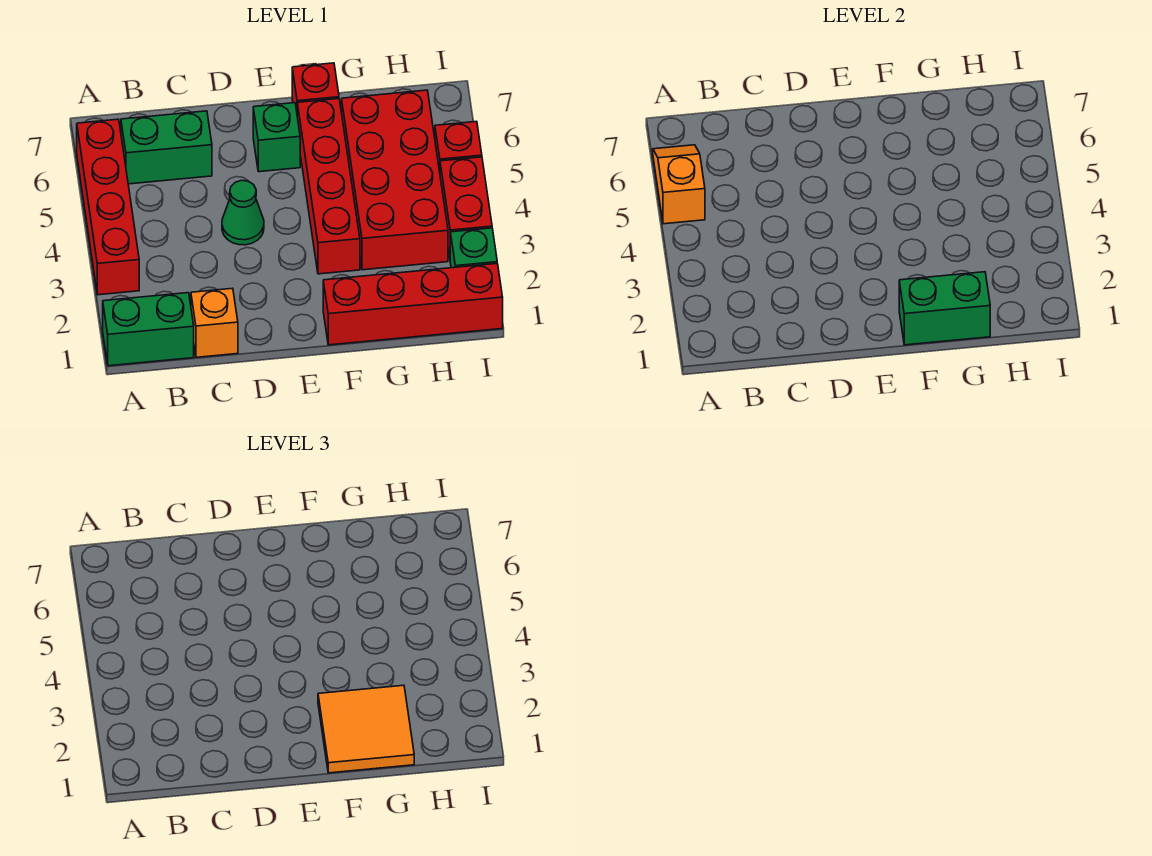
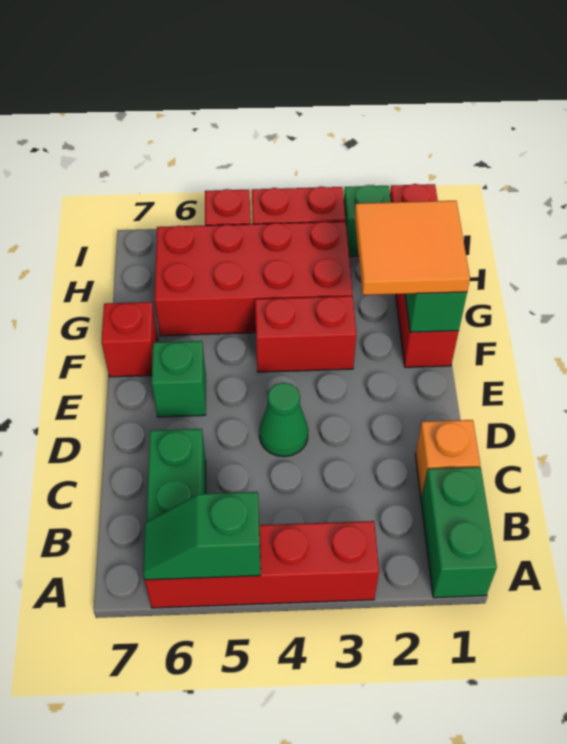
orange 1x2 slope [653,145,705,224] -> green 1x2 slope [143,492,261,580]
red 1x4 brick [297,99,360,274] -> red 1x2 brick [255,296,356,372]

